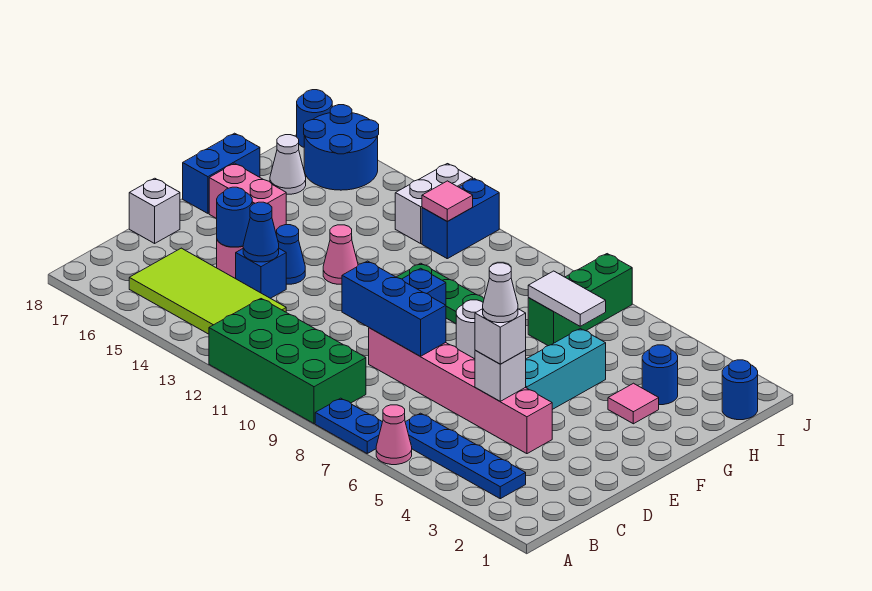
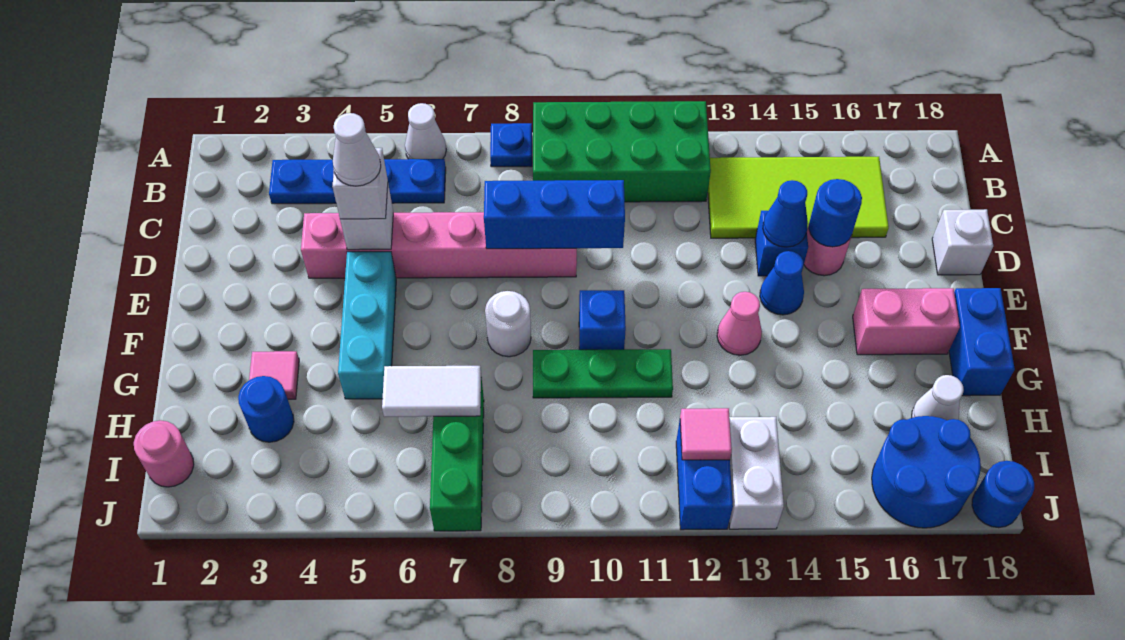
pink 1x1 cone [376,405,412,465] -> white 1x1 cone [405,103,446,159]
blue 1x2 plate [315,398,382,453] -> blue 1x1 plate [490,123,532,167]
blue 1x1 round brick [722,360,758,420] -> pink 1x1 round brick [134,420,194,487]

